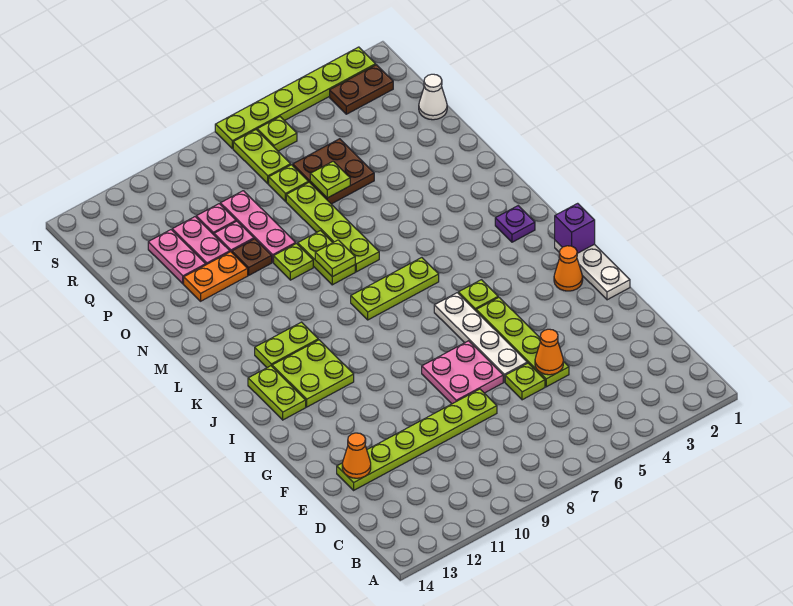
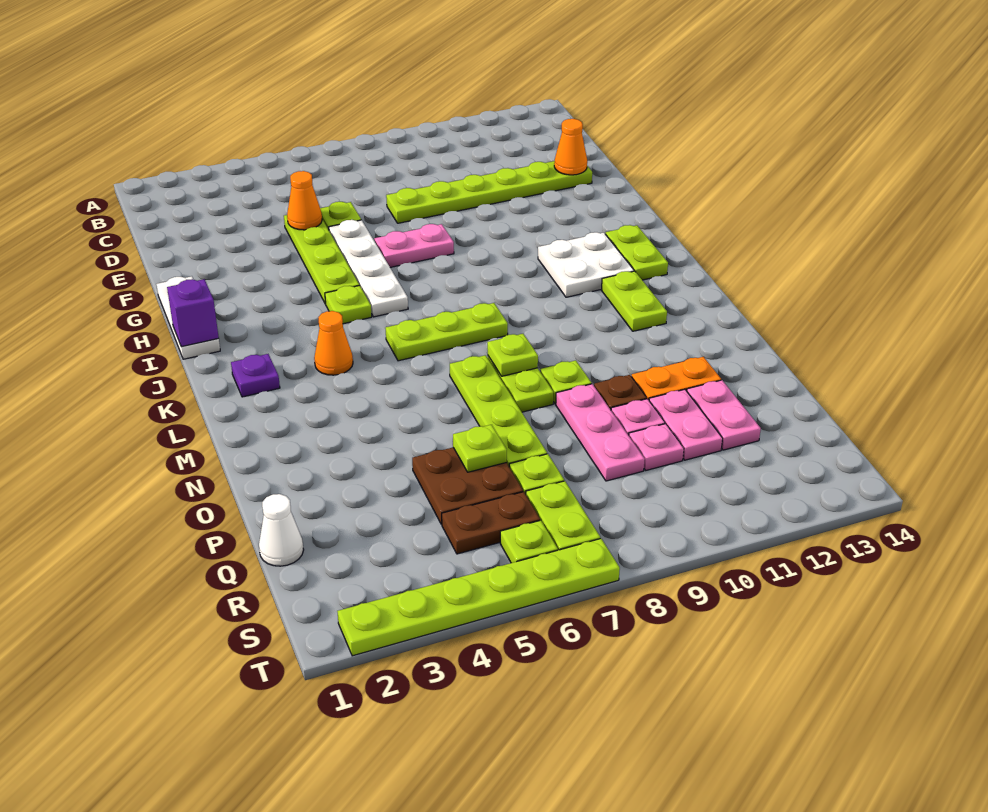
pink 2x2 plate [422,341,503,404] -> pink 1x2 plate [375,224,454,267]
orange 1x1 cone [554,246,583,291] -> orange 1x1 cone moved to [314,311,353,375]
lime 2x2 plate [272,340,354,407] -> white 2x2 plate [538,232,634,297]
lime 1x2 plate [255,322,318,368] -> lime 1x2 plate turned to [602,271,667,331]
brown 1x2 plate [330,65,393,114] -> brown 1x2 plate moved to [442,492,540,554]

